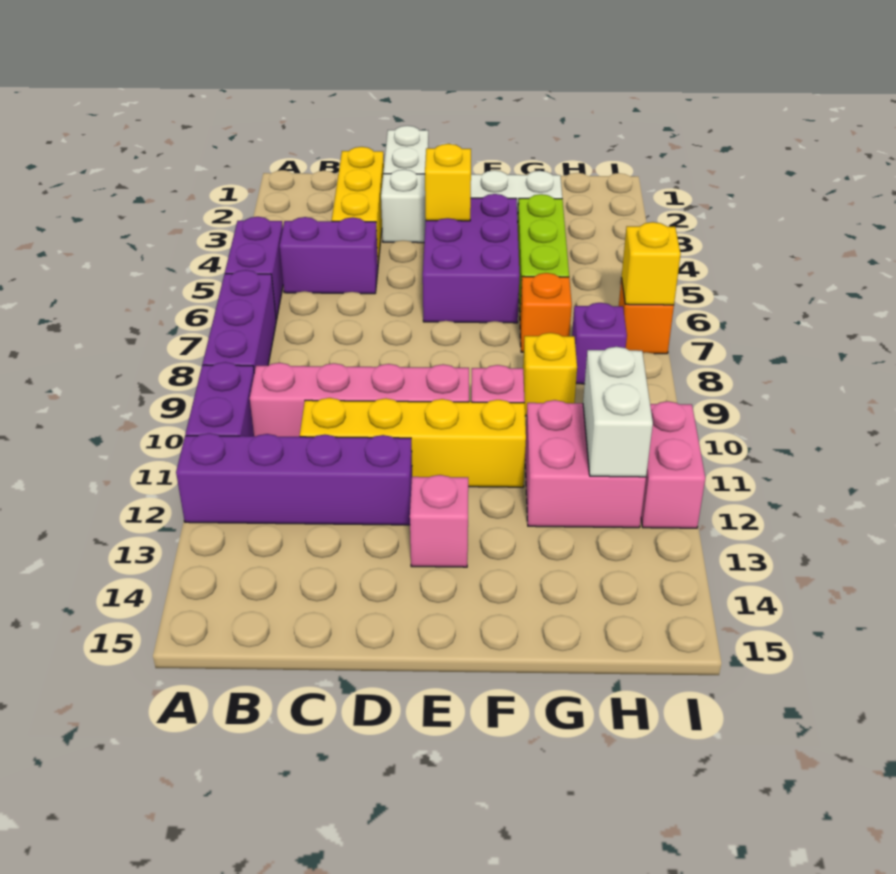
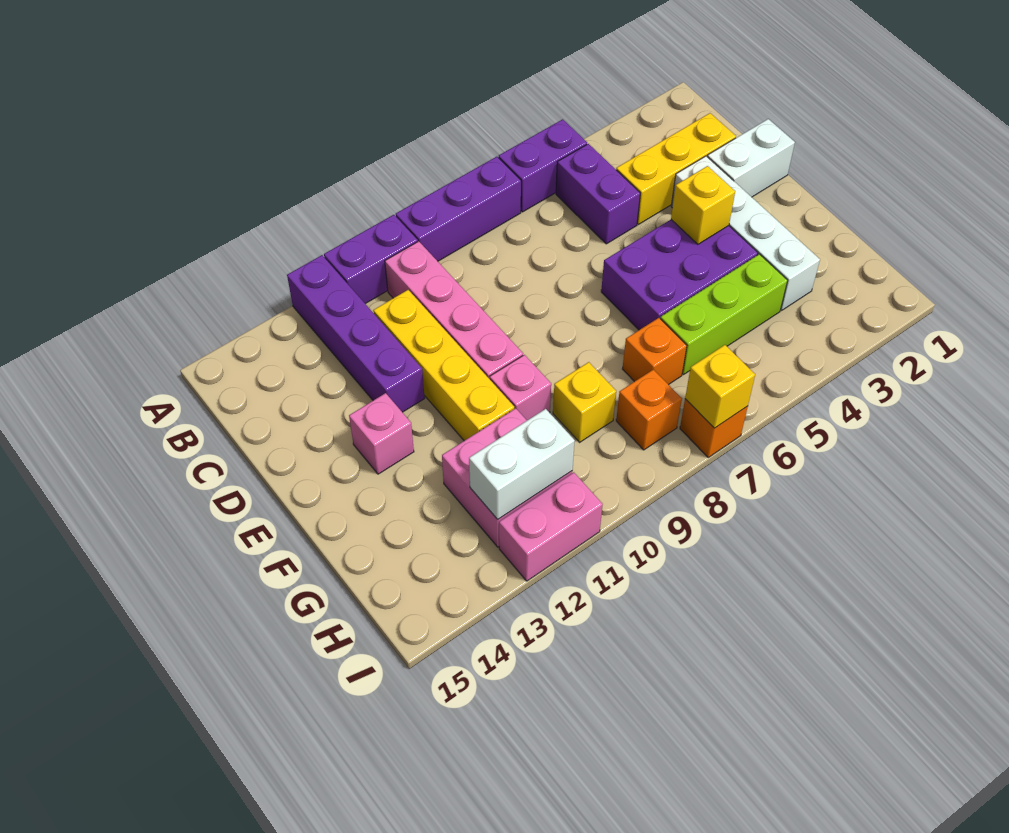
purple 1x1 brick [572,303,627,384] -> orange 1x1 brick [616,369,682,450]

